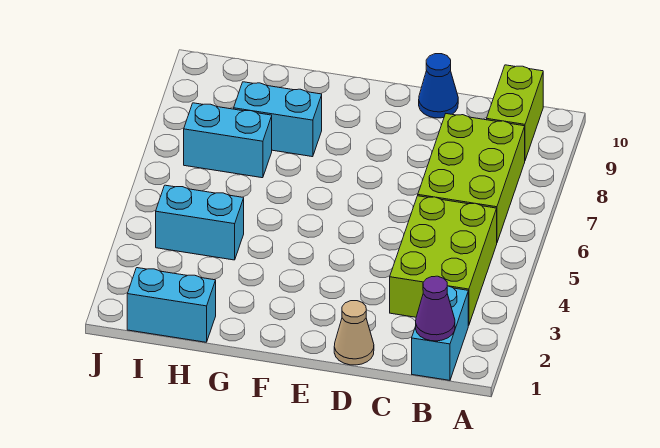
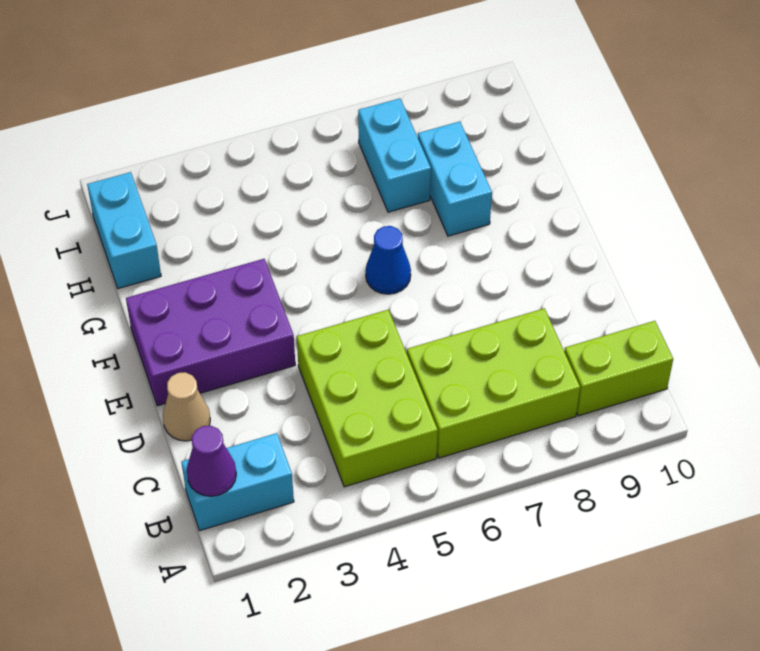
lime 2x3 brick [390,196,497,326] -> lime 2x3 brick turned to [297,310,438,487]
blue 1x1 cone [419,54,458,118] -> blue 1x1 cone moved to [365,226,411,294]
none -> purple 2x3 brick [126,259,295,406]
cyan 1x2 brick [156,185,244,260] -> none

